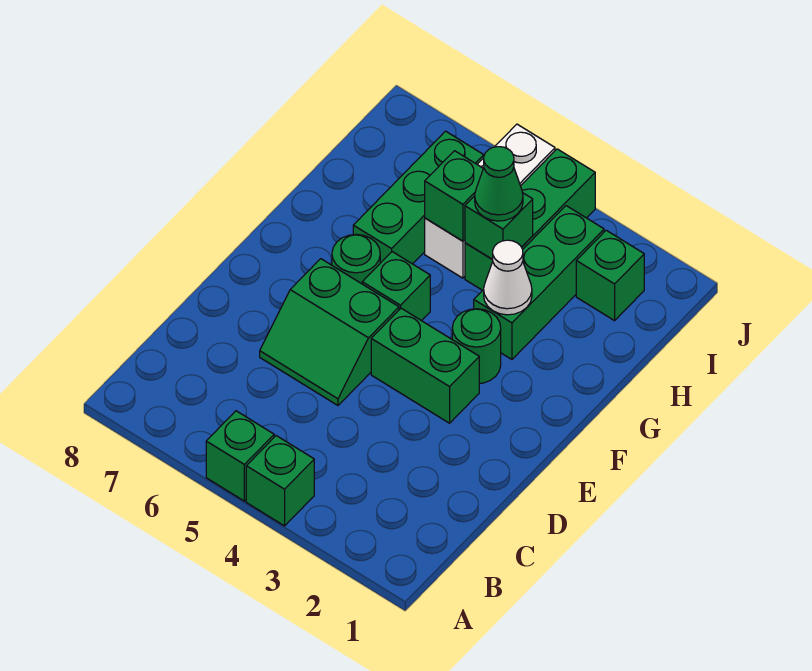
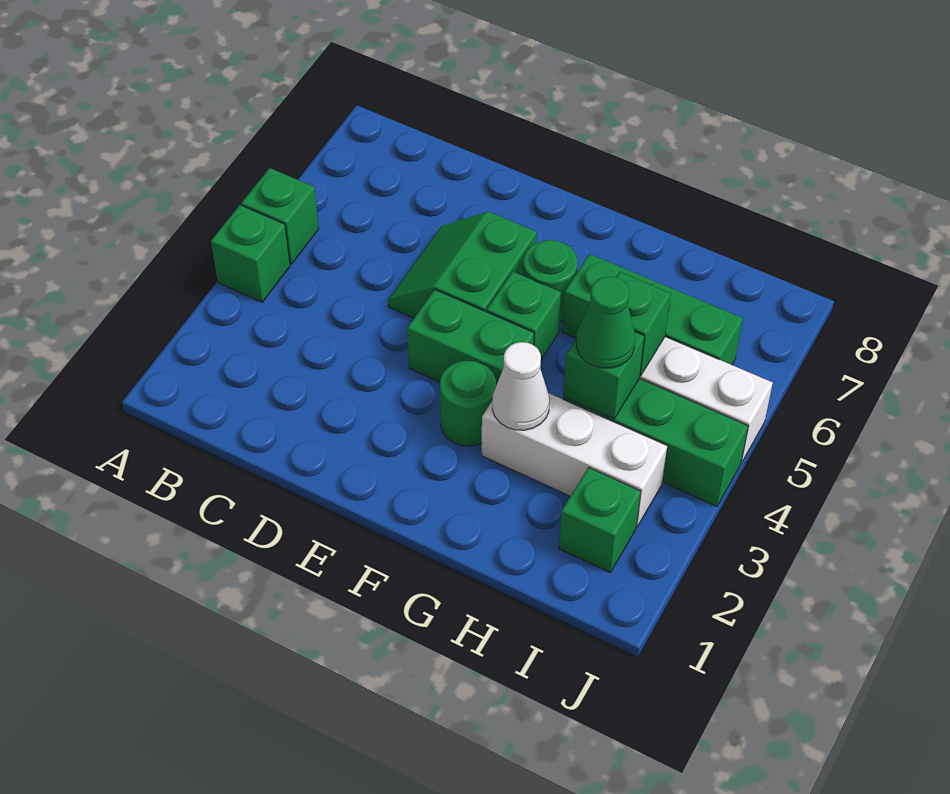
green 1x2 brick [371,308,479,423] -> green 1x2 brick turned to [407,290,534,386]
green 1x3 brick [474,206,604,359] -> white 1x3 brick [482,393,667,527]

